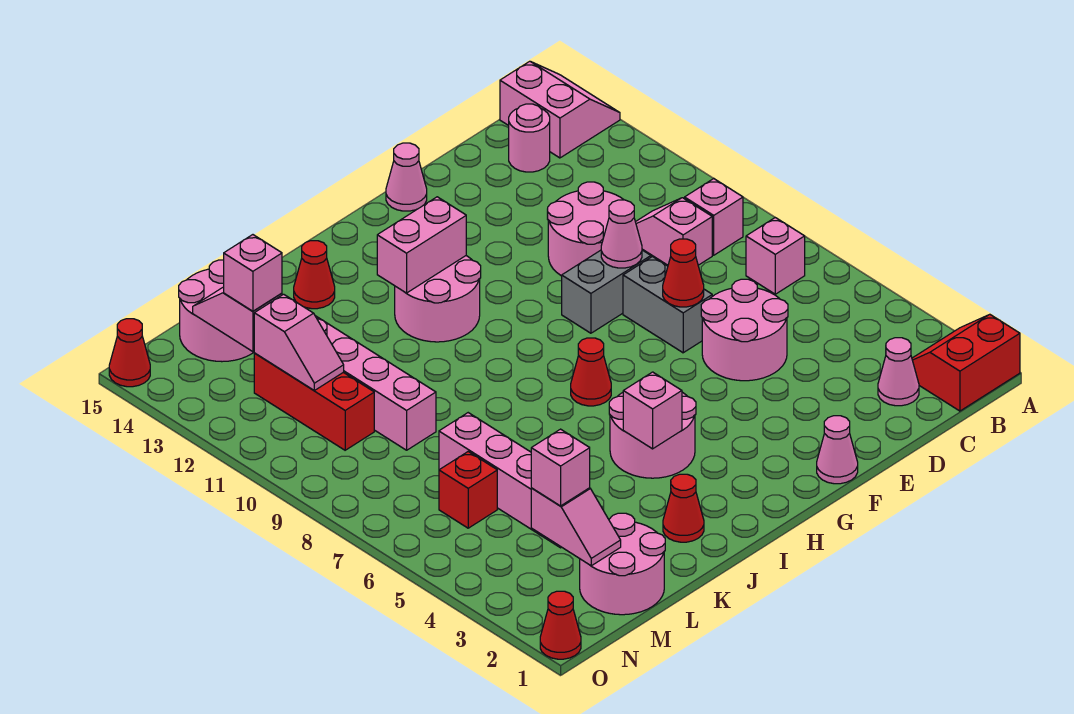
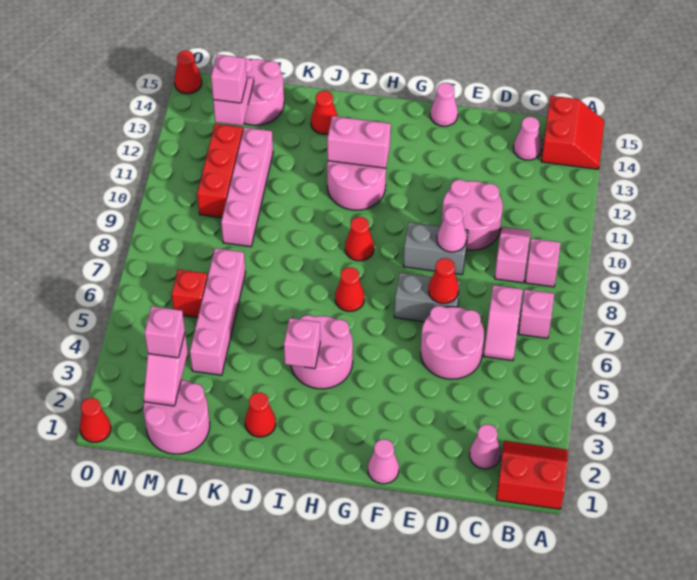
pink 2x2 slope [500,61,620,158] -> red 2x2 slope [541,96,604,169]
pink 1x1 round brick [509,104,550,172] -> pink 1x1 cone [514,117,542,160]
grey 1x2 brick [623,257,712,353] -> grey 1x2 brick turned to [394,273,460,322]
none -> red 1x1 cone [345,217,374,261]
pink 1x2 slope [254,294,344,390] -> pink 1x2 slope moved to [484,285,523,361]

